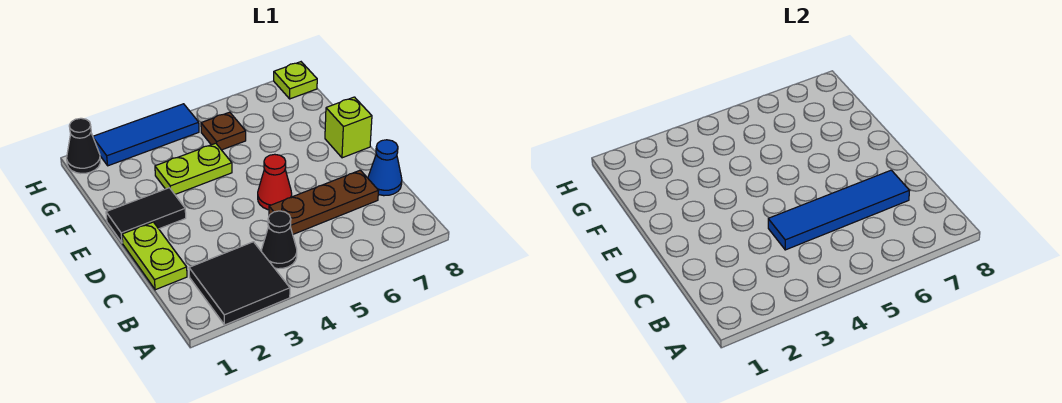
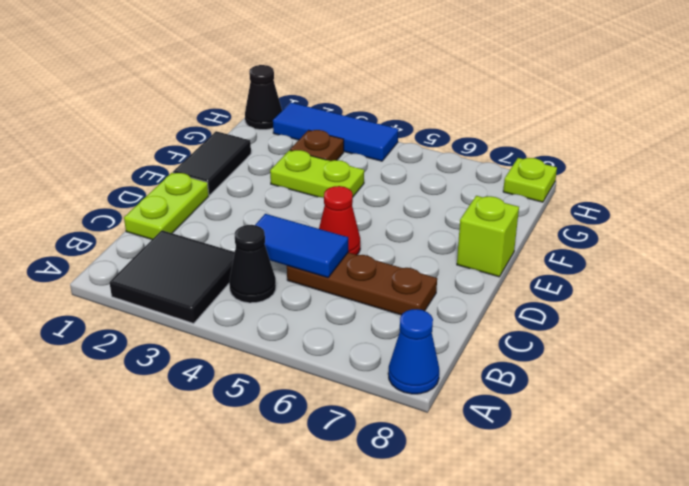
blue 1x4 tile [768,170,910,250] -> blue 1x2 tile [255,214,348,278]
blue 1x1 cone [368,140,402,196] -> blue 1x1 cone moved to [388,309,439,394]
black 1x2 tile [106,188,186,243] -> black 1x2 tile turned to [173,131,251,195]
brown 1x1 plate [201,112,246,150] -> brown 1x1 plate moved to [290,130,344,161]

